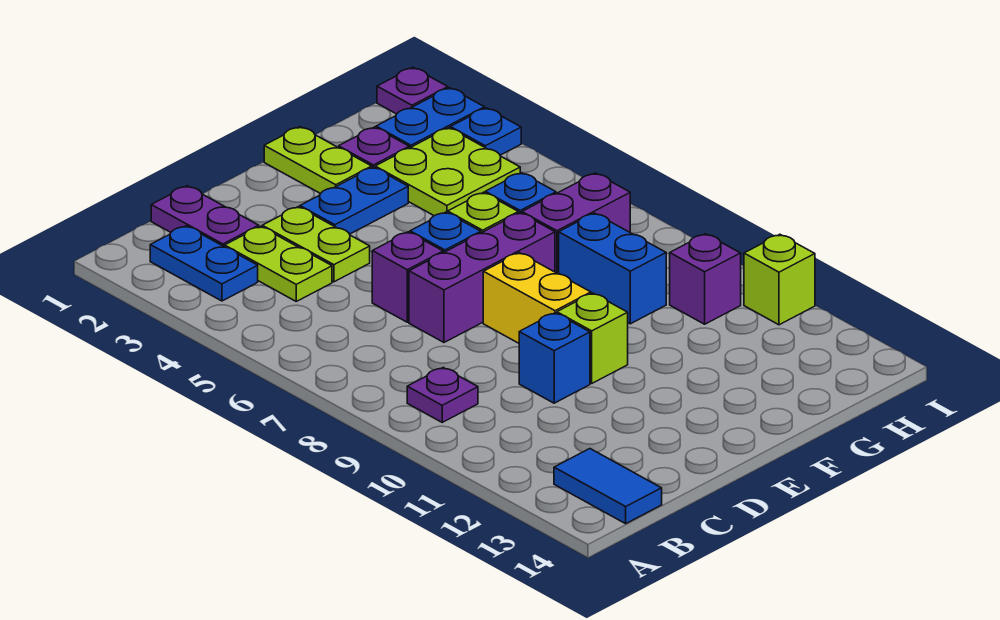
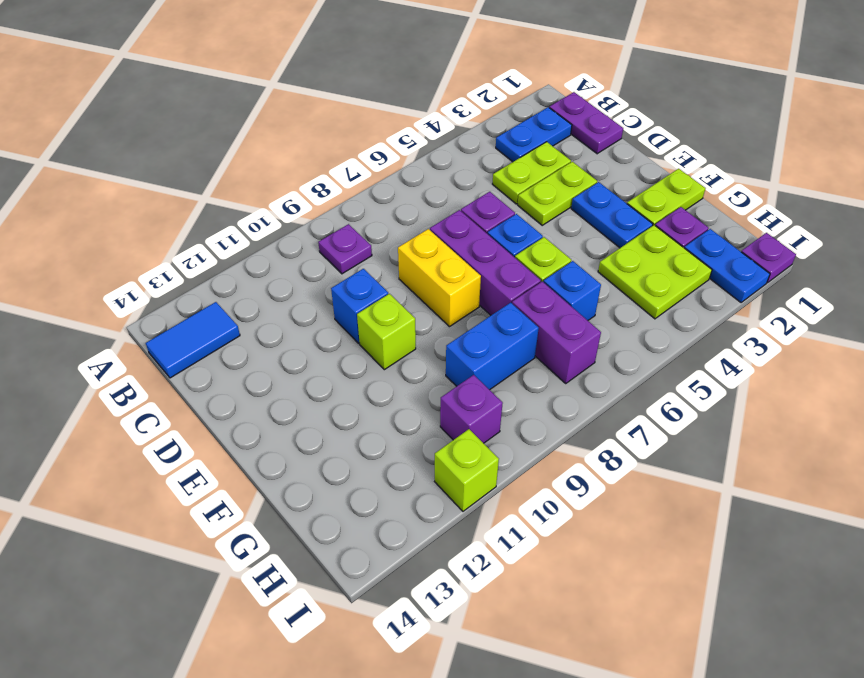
purple 1x2 plate [151,186,259,247] -> purple 1x2 plate turned to [549,92,623,154]
yellow 1x2 brick [483,253,591,343] -> yellow 1x2 brick turned to [398,229,481,327]
blue 1x1 plate [450,108,521,155] -> none

